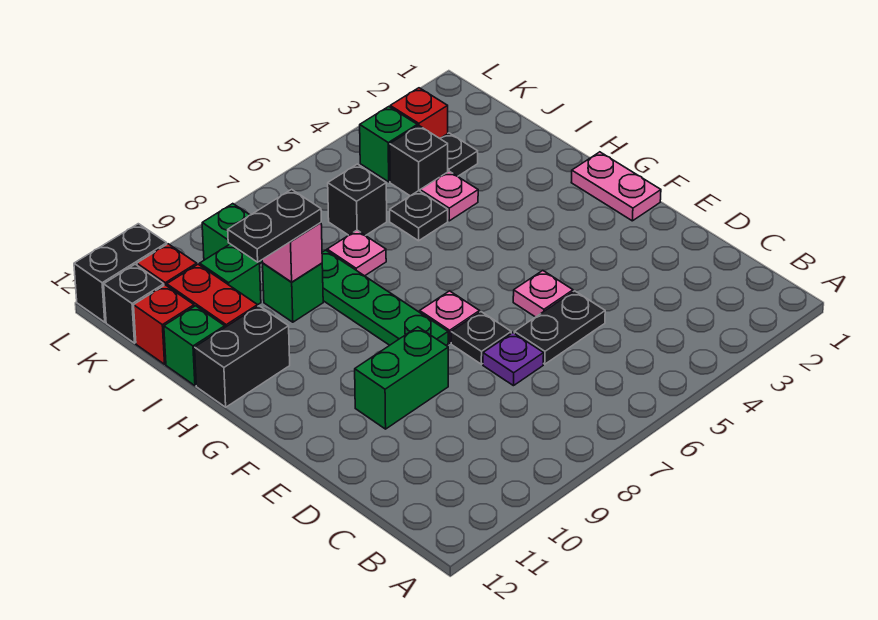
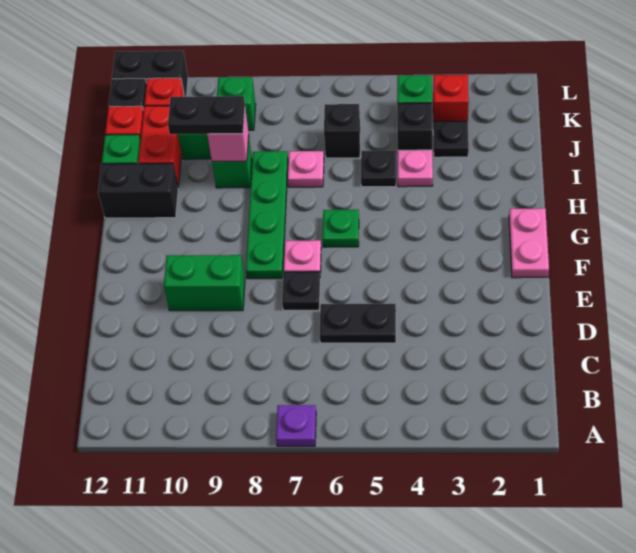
purple 1x1 plate [483,333,544,386] -> purple 1x1 plate moved to [276,405,316,446]
pink 1x1 plate [513,270,573,317] -> none
none -> green 1x1 plate [322,210,359,247]

